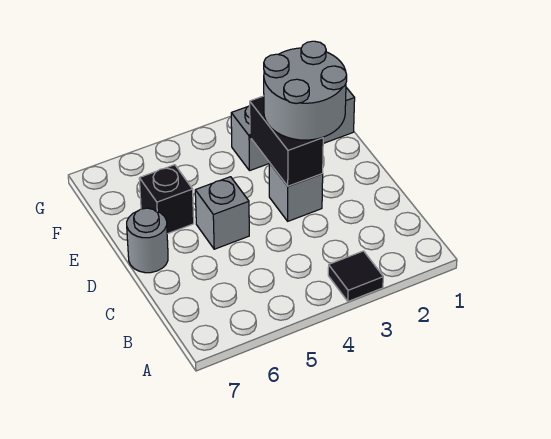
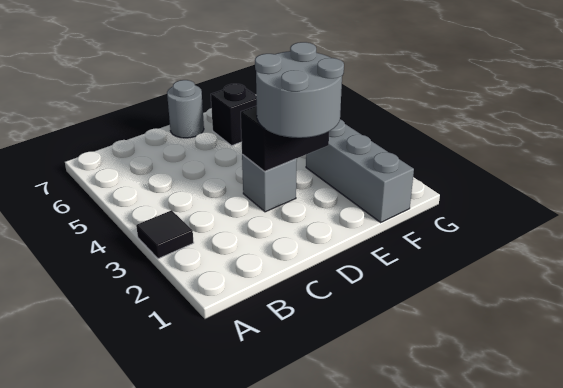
grey 1x1 brick [195,177,249,249] -> none

